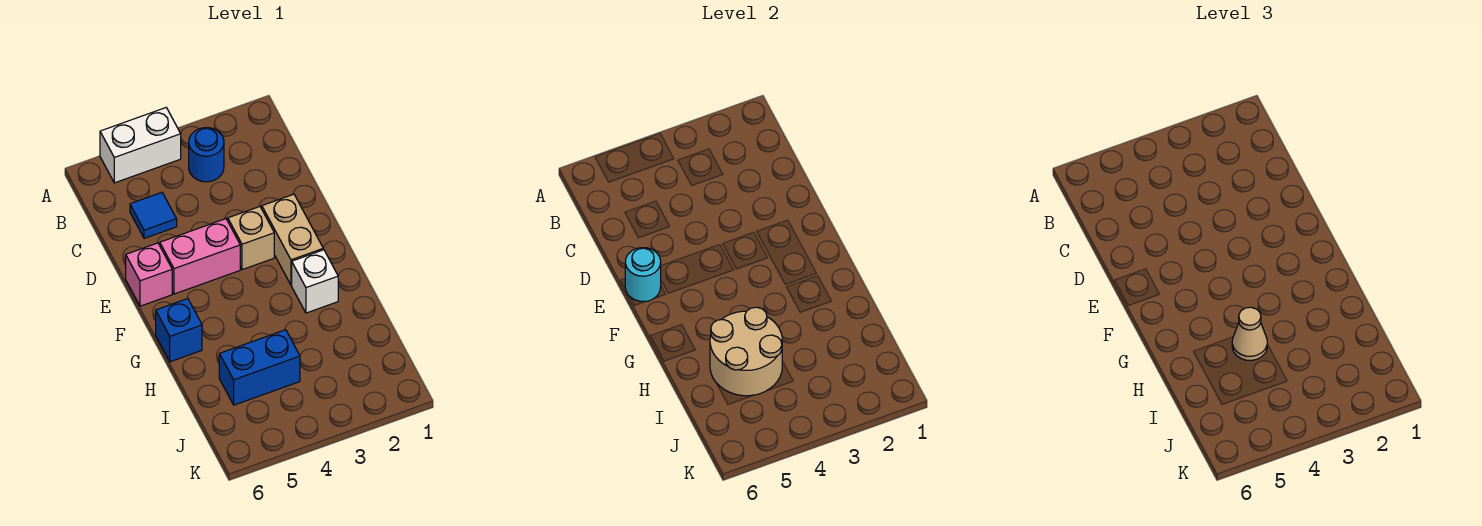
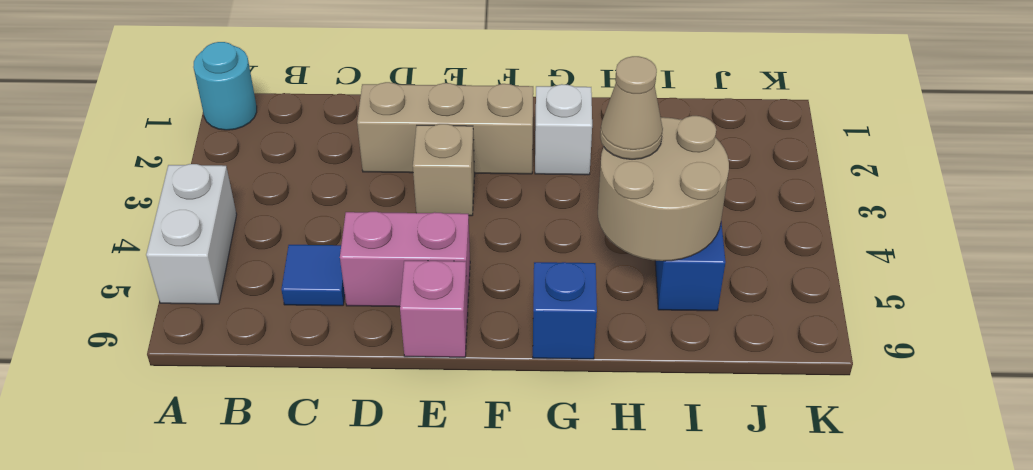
blue 1x1 round brick [189,128,224,182] -> none
tan 1x2 brick [262,194,323,285] -> tan 1x3 brick [357,82,533,174]
pink 1x2 brick [160,219,240,294] -> pink 1x2 brick turned to [340,212,470,307]
cyan 1x1 round brick [625,248,661,301] -> cyan 1x1 round brick moved to [193,42,257,130]

